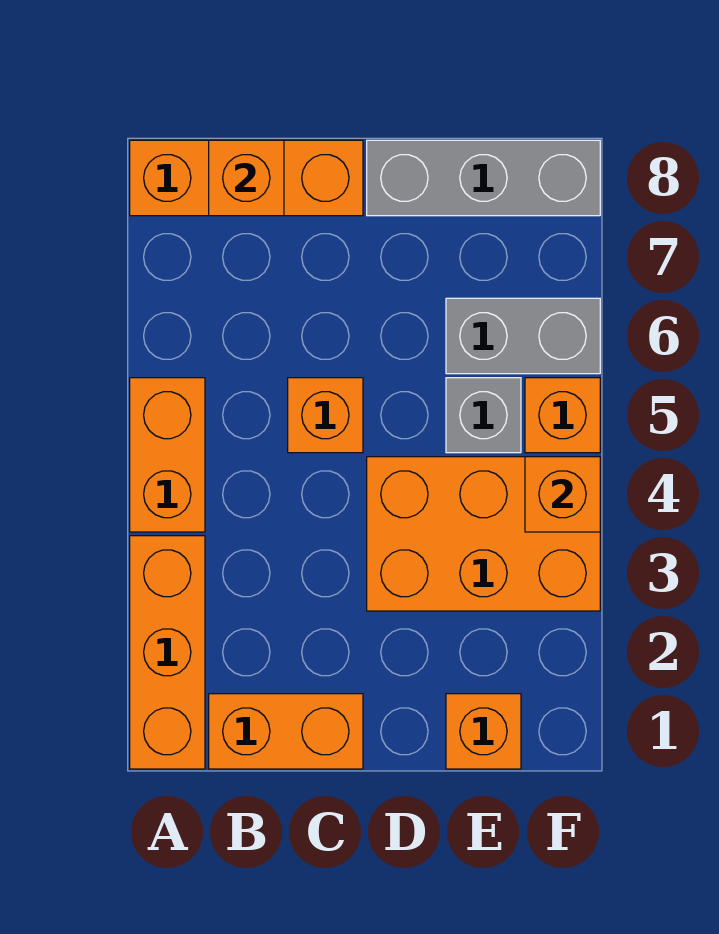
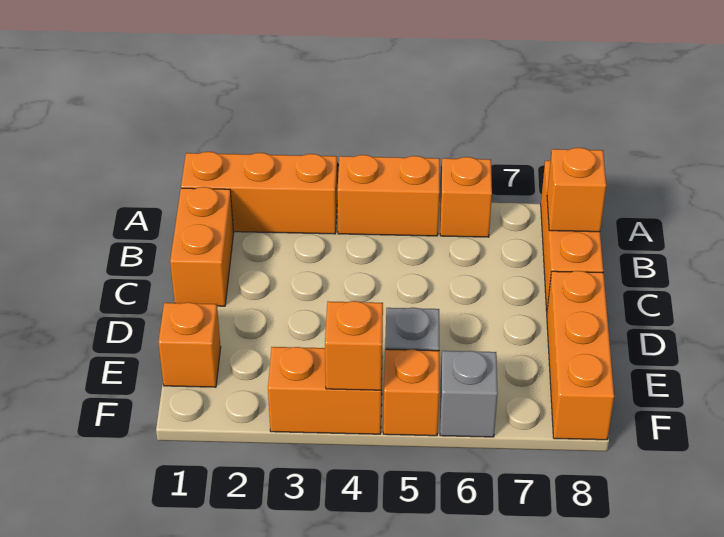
orange 1x1 brick [288,378,363,453] -> orange 1x1 brick moved to [440,157,492,237]
orange 2x3 brick [367,457,600,611] -> orange 1x2 brick [268,347,382,434]
grey 1x3 brick [367,140,600,216] -> orange 1x3 brick [547,271,614,440]
grey 1x2 brick [446,298,600,374] -> grey 1x1 brick [440,351,498,437]

